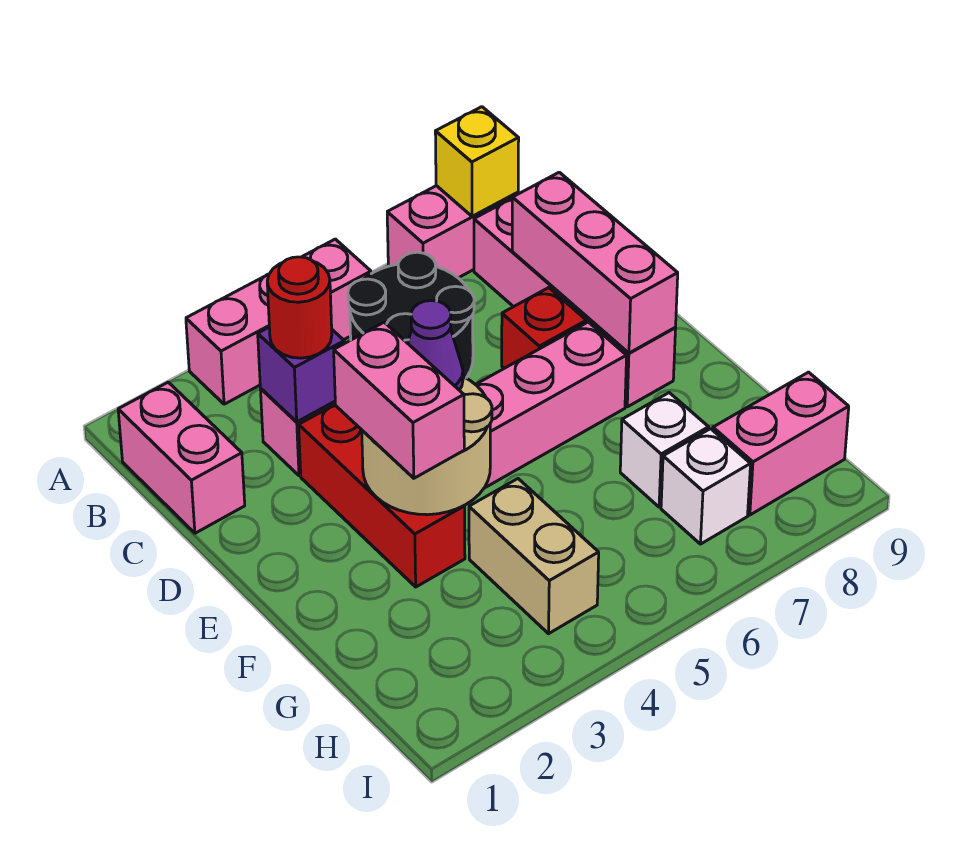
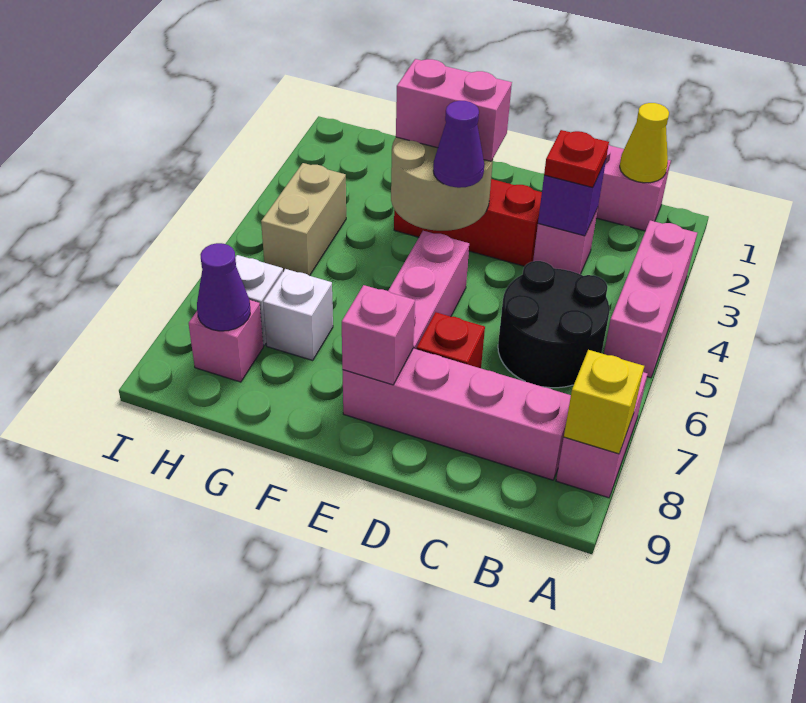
none -> yellow 1x1 cone [620,103,669,183]
red 1x1 round brick [267,257,332,358] -> red 1x1 plate [544,130,609,188]
pink 1x3 brick [512,172,678,353] -> pink 1x1 brick [342,285,415,385]
tan 1x2 brick [469,479,599,634] -> tan 1x2 brick turned to [261,163,346,276]
pink 1x2 brick [713,372,849,515] -> pink 1x1 brick [189,300,263,382]
none -> purple 1x1 cone [197,243,250,331]

